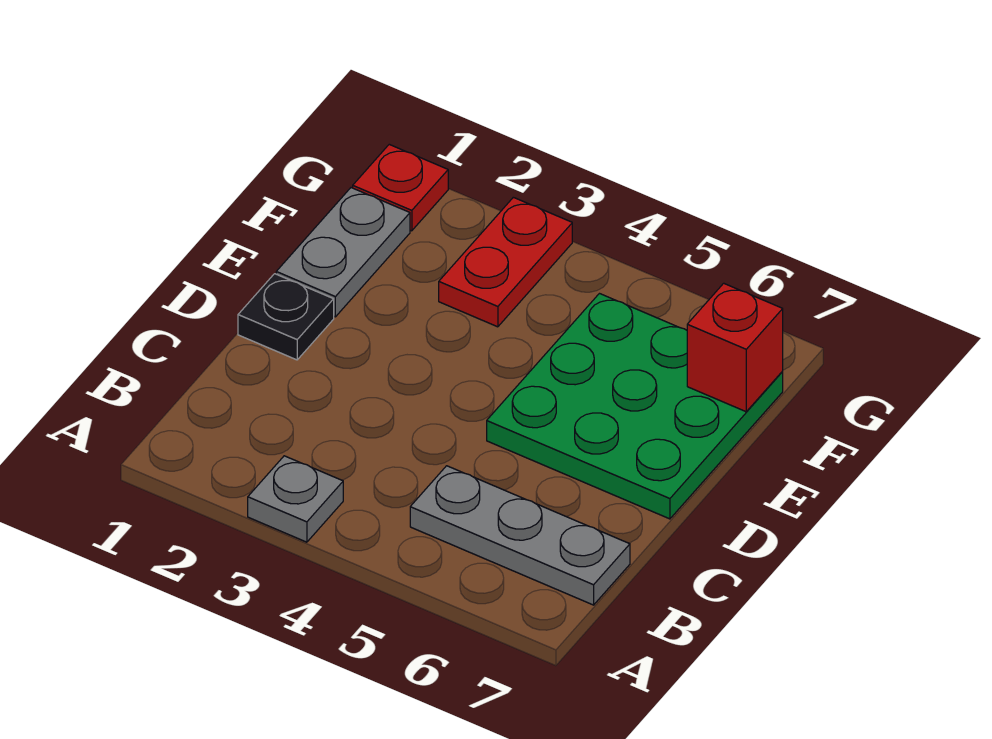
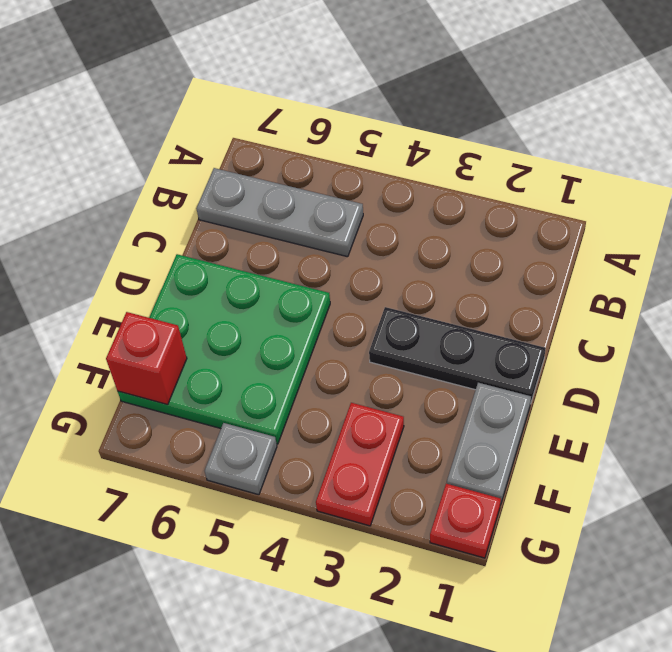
grey 1x1 plate [248,456,343,542] -> grey 1x1 plate moved to [205,423,277,495]
black 1x1 plate [238,274,334,360] -> black 1x3 plate [369,307,546,404]

